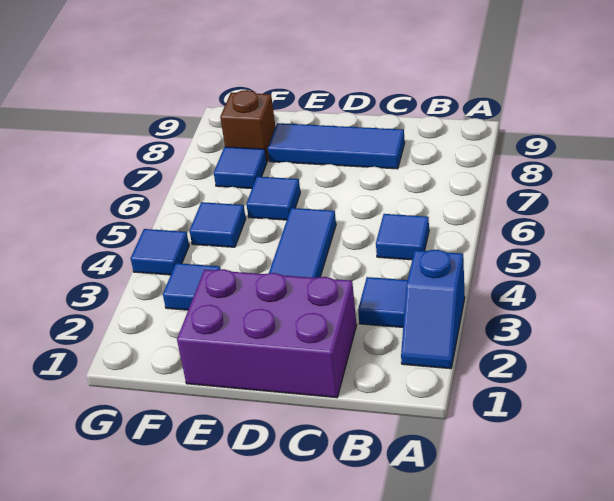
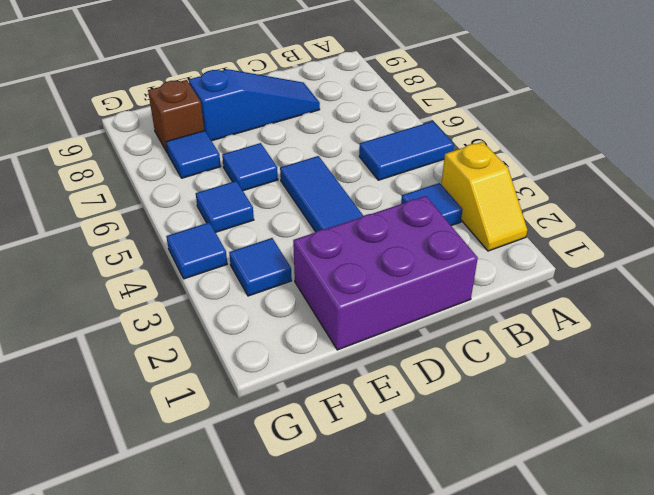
blue 1x2 slope [401,250,465,369] -> yellow 1x2 slope [441,142,527,251]
blue 1x1 tile [376,214,429,260] -> blue 1x2 tile [359,121,454,180]
blue 1x3 tile [268,123,405,169] -> blue 1x3 slope [189,69,320,141]

